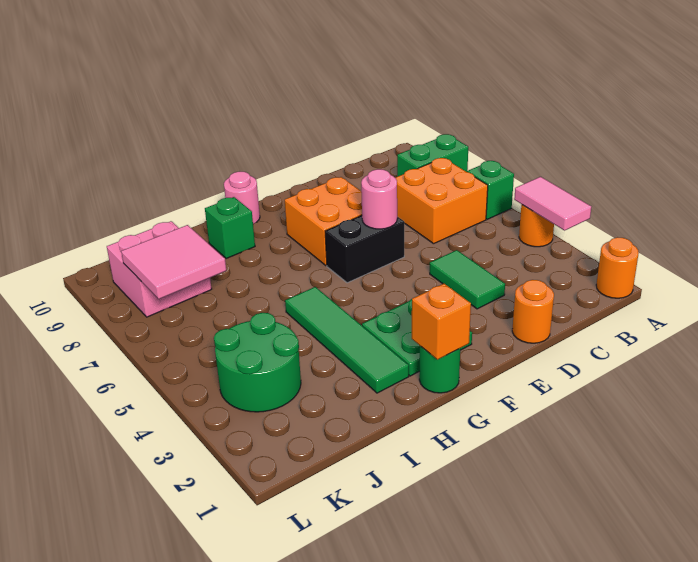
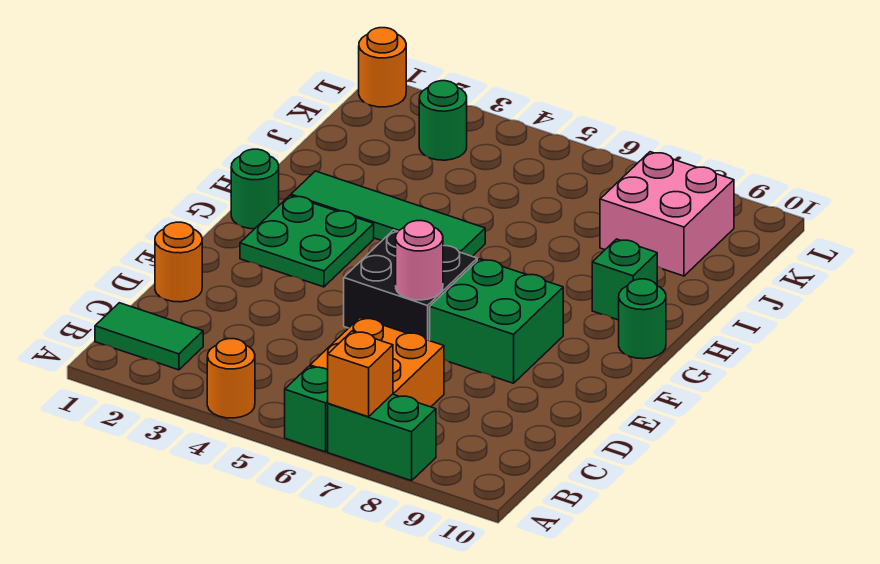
orange 1x1 round brick [596,237,639,298] -> orange 1x1 round brick moved to [359,28,406,107]
pink 1x2 tile [514,177,591,231] -> none
green 1x2 brick [397,134,468,177] -> green 1x2 brick turned to [328,394,436,481]
green 1x2 tile [430,250,505,309] -> green 1x2 tile moved to [95,303,203,370]
black 1x2 brick [325,215,404,283] -> black 2x2 brick [344,230,477,341]
orange 2x2 brick [285,177,362,266] -> green 2x2 brick [430,259,563,383]
orange 1x1 brick [412,284,471,360] -> orange 1x1 brick moved to [328,331,393,417]
pink 1x1 round brick [224,172,260,224] -> green 1x1 round brick [619,279,666,359]
green 2x2 round brick [214,313,301,412] -> green 1x1 round brick [419,81,467,160]
pink 2x2 tile [121,225,226,299] -> none

